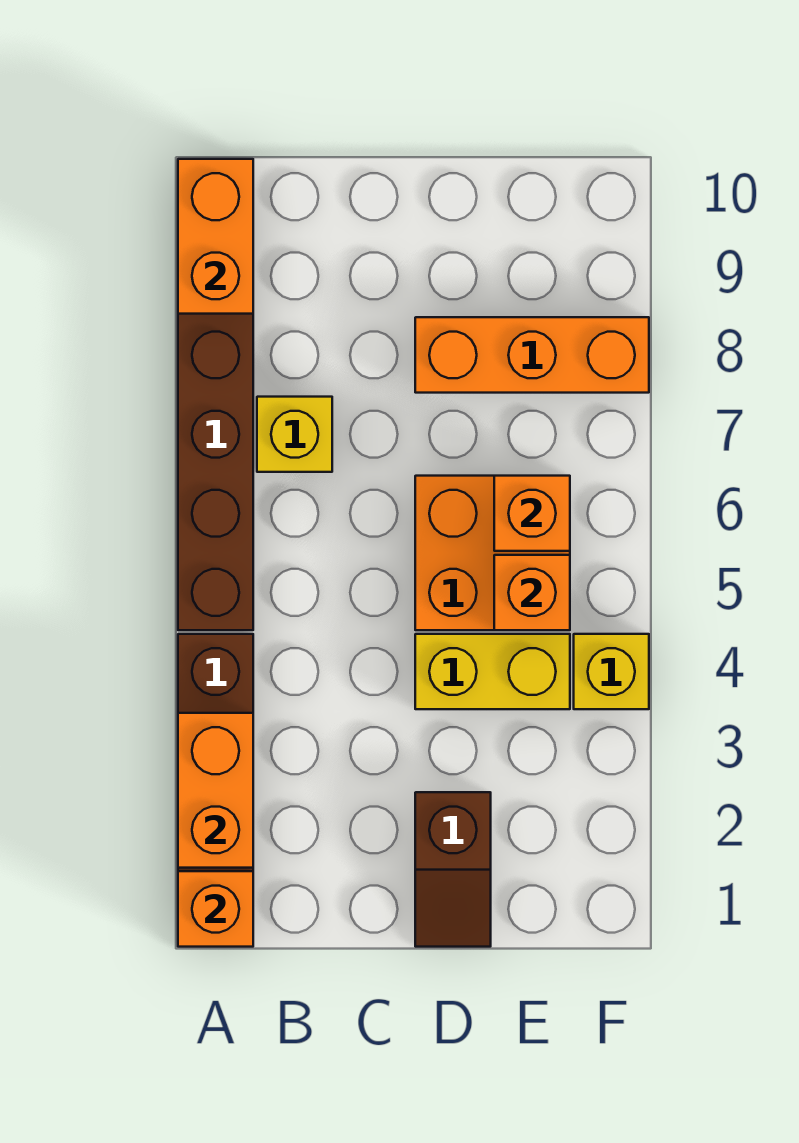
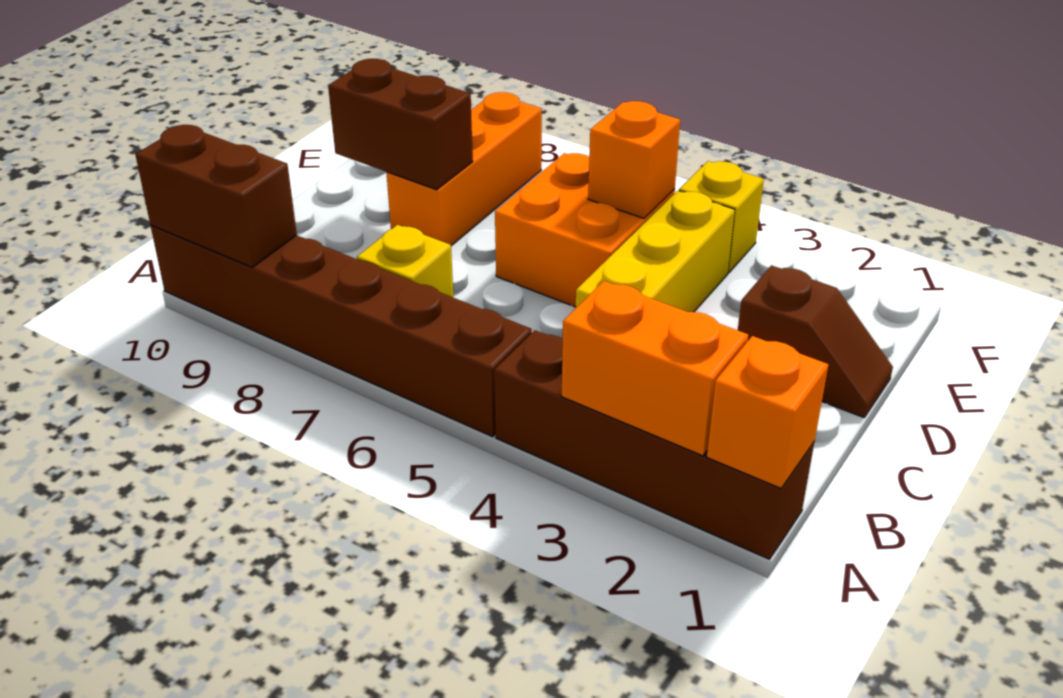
orange 1x2 brick [178,159,253,314] -> brown 1x2 brick [135,125,297,267]
yellow 1x2 brick [415,634,570,709] -> yellow 1x3 brick [576,191,735,312]
none -> brown 1x2 brick [328,59,473,190]
orange 1x1 brick [494,476,570,551] -> none

